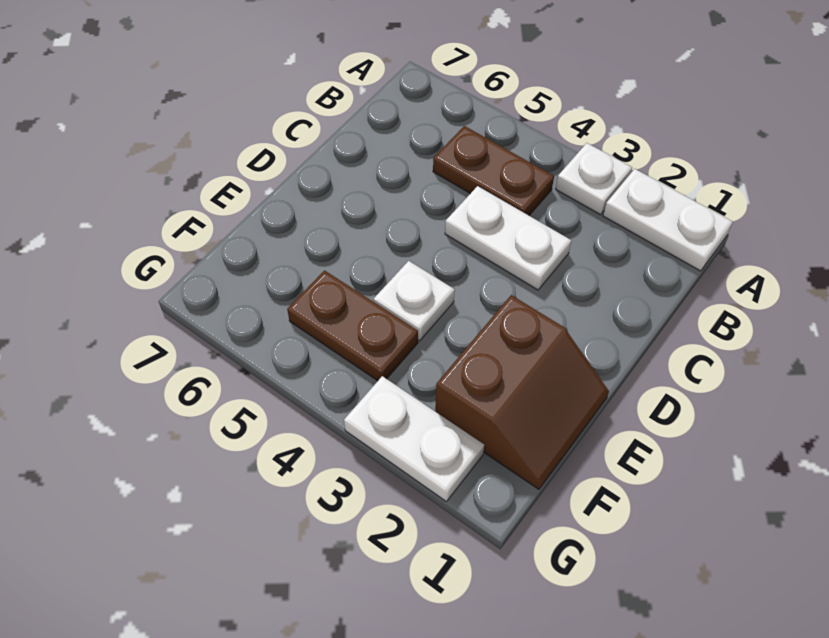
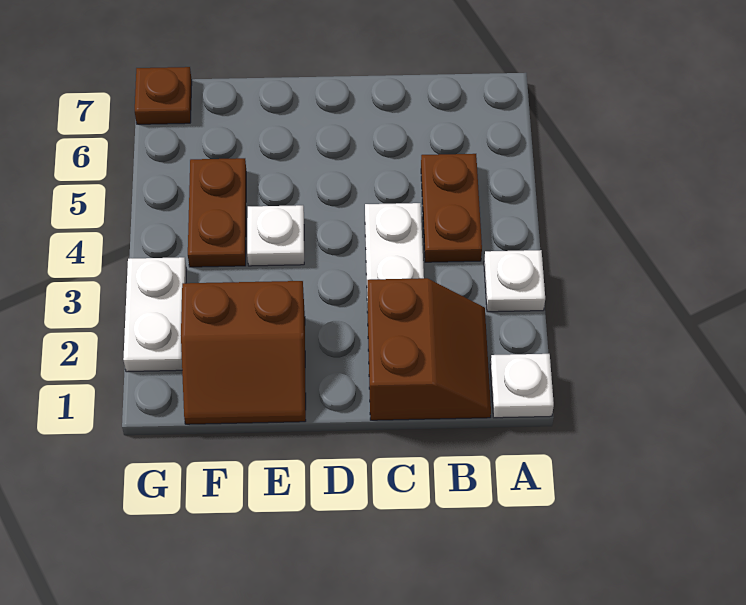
white 1x2 plate [603,169,733,271] -> white 1x1 plate [490,354,554,418]
none -> brown 2x2 slope [367,278,491,420]
none -> brown 1x1 plate [135,67,192,124]

